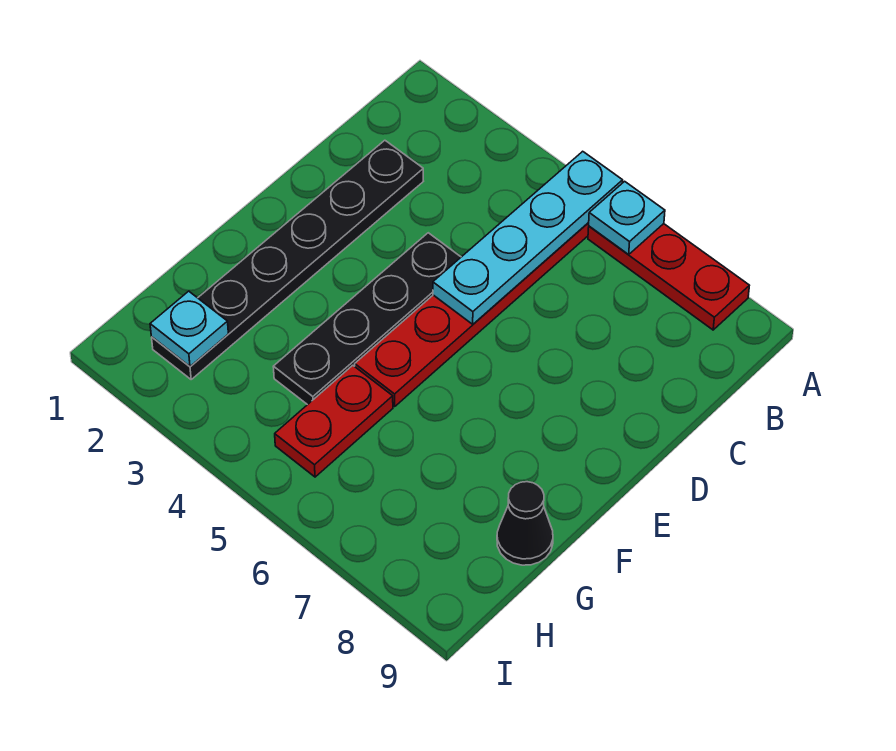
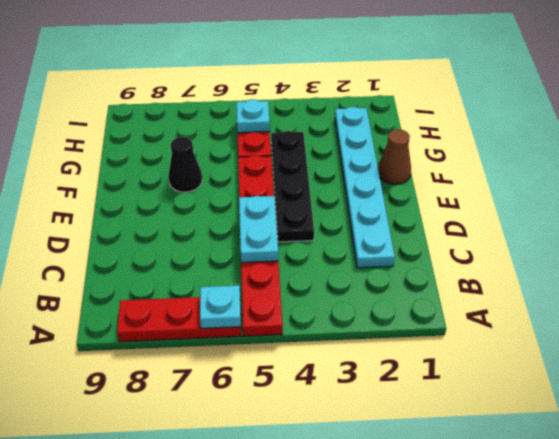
cyan 1x4 plate [433,151,623,324] -> cyan 1x2 plate [239,196,278,262]
black 1x6 plate [152,140,423,379] -> cyan 1x6 plate [335,107,395,268]
none -> brown 1x1 cone [378,129,411,184]
black 1x1 cone [497,482,553,565] -> black 1x1 cone moved to [168,137,202,192]
cyan 1x1 plate [150,291,228,366] -> cyan 1x1 plate moved to [236,100,270,133]

